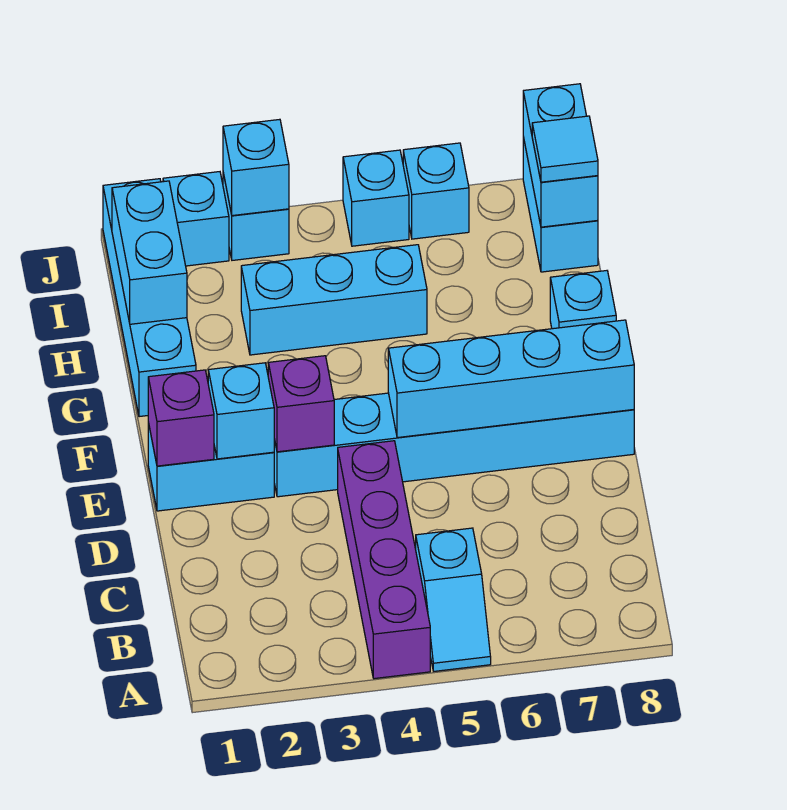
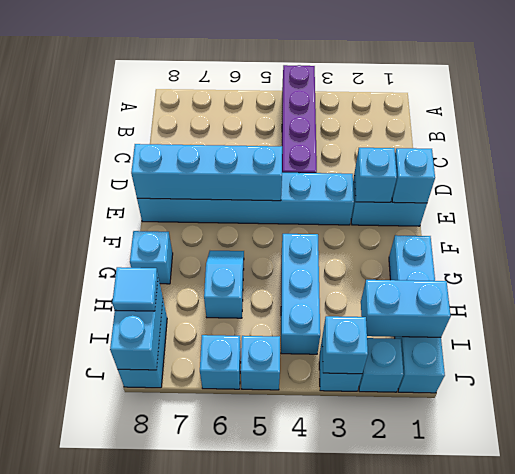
cyan 1x2 slope [416,528,491,671] -> cyan 1x2 slope moved to [204,251,244,318]
purple 1x1 brick [148,370,214,466] -> cyan 1x1 brick [392,148,435,203]
purple 1x1 brick [268,356,334,452] -> none
cyan 1x2 brick [112,181,187,324] -> cyan 1x2 brick turned to [361,280,451,337]
cyan 1x3 brick [241,245,427,355] -> cyan 1x3 brick turned to [281,234,320,354]

